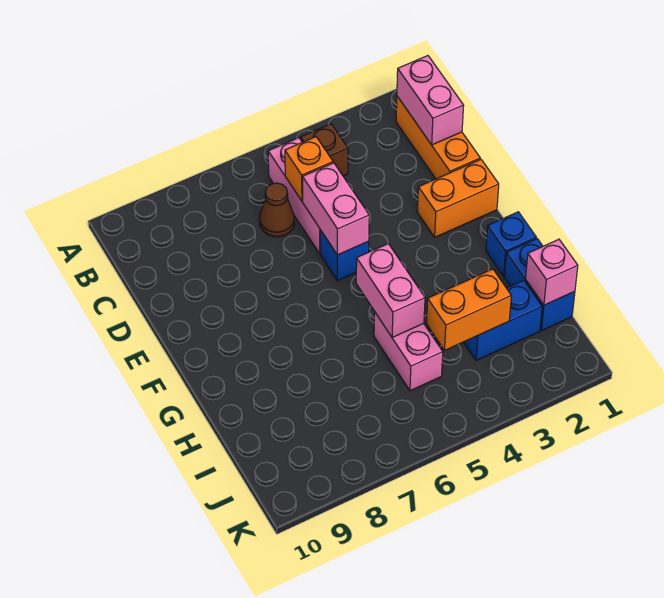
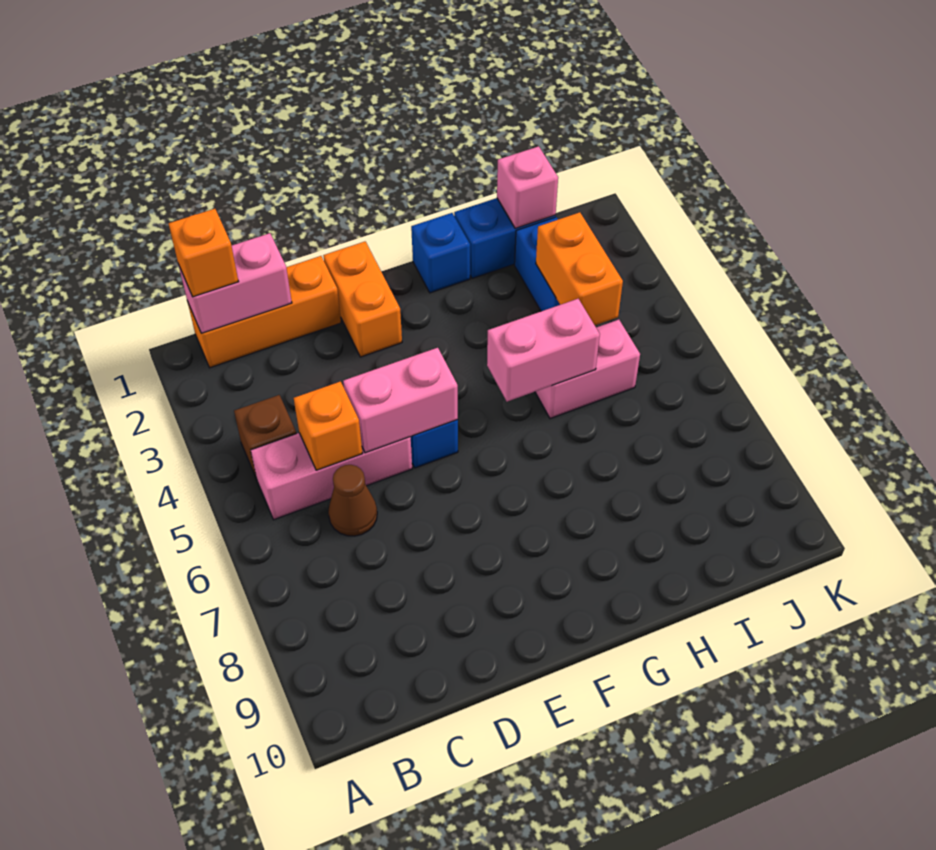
none -> orange 1x1 brick [169,209,239,297]

